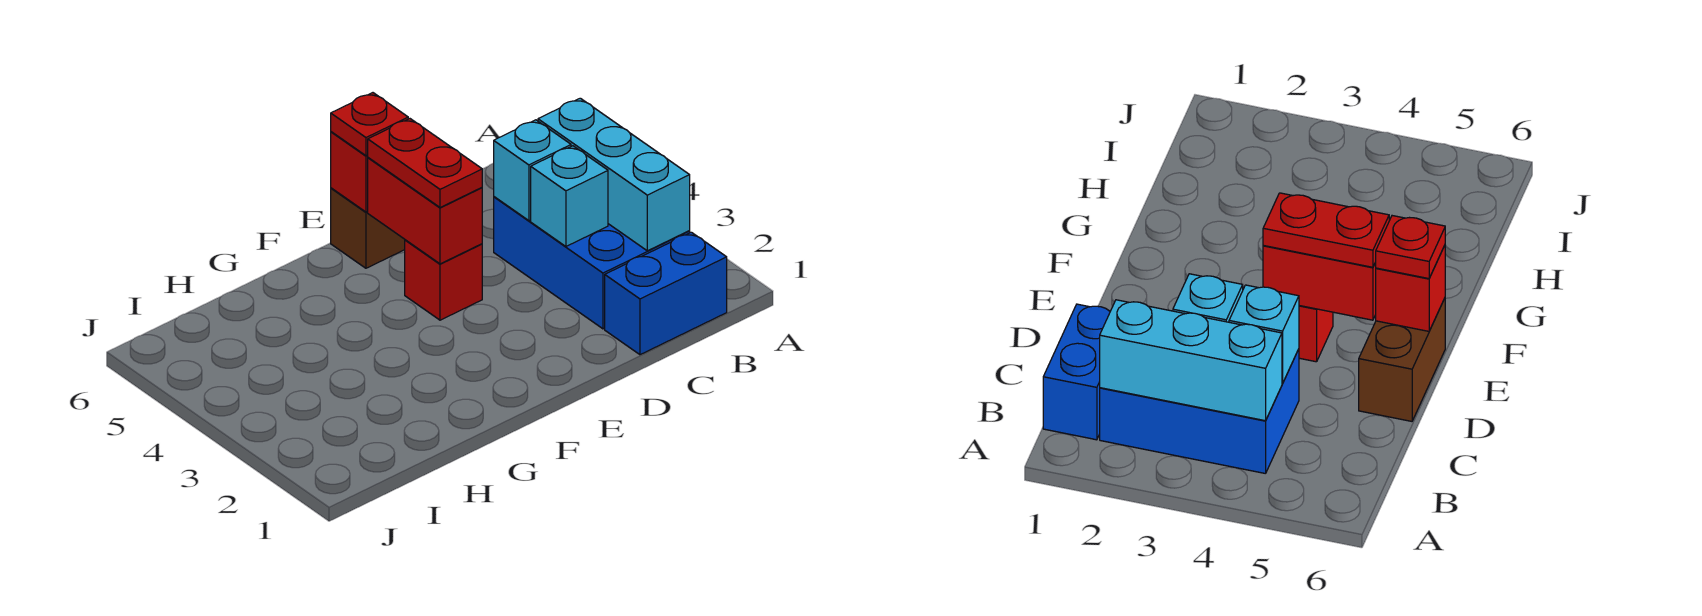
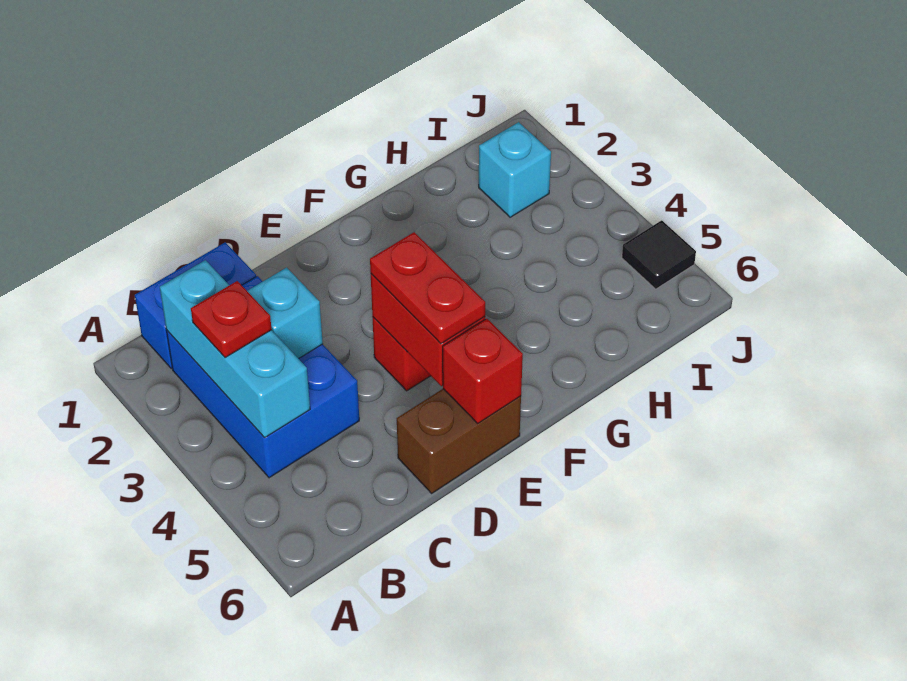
cyan 1x1 brick [494,120,571,221] -> cyan 1x1 brick moved to [479,122,551,217]
red 1x1 plate [331,93,408,156] -> red 1x1 plate moved to [191,281,272,358]
none -> black 1x1 tile [622,220,696,289]

